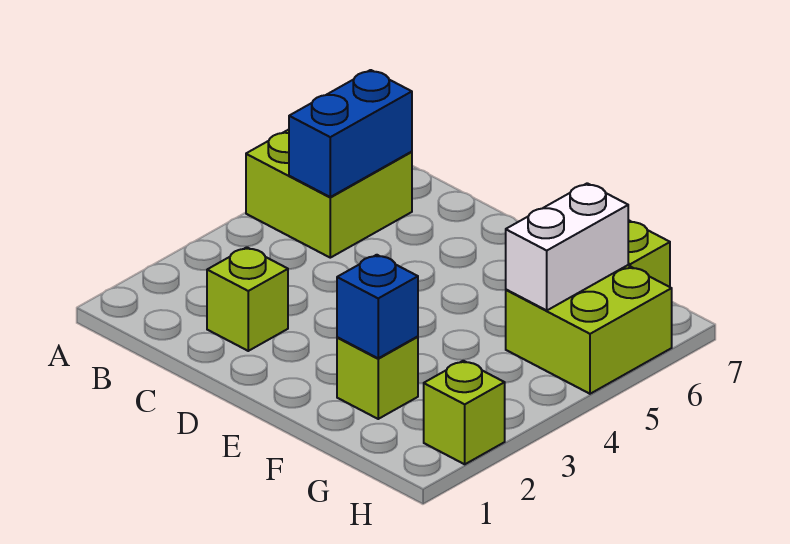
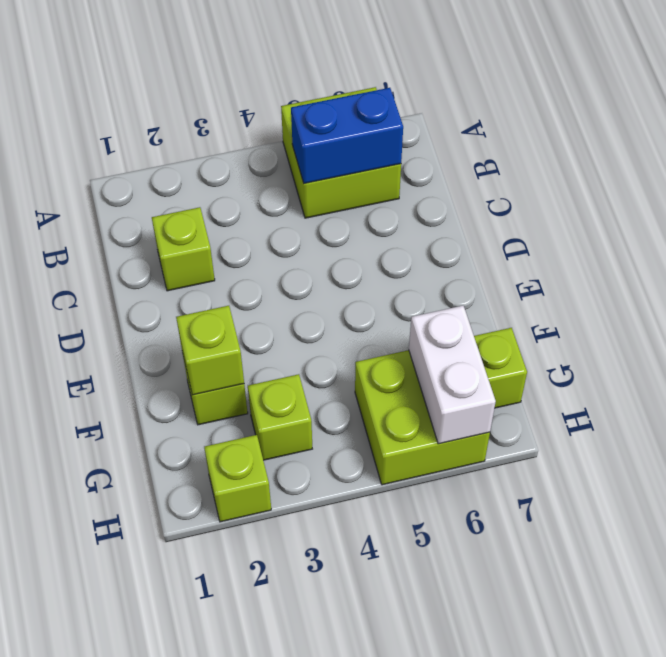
blue 1x1 brick [337,255,418,358] -> lime 1x1 brick [176,306,244,395]
none -> lime 1x1 brick [248,374,312,460]
white 1x2 brick [506,183,628,310] -> white 1x2 brick turned to [409,306,496,444]

